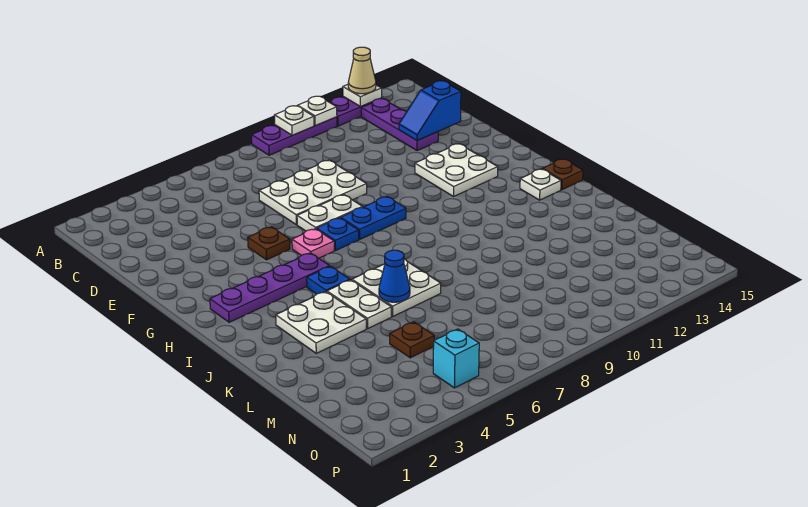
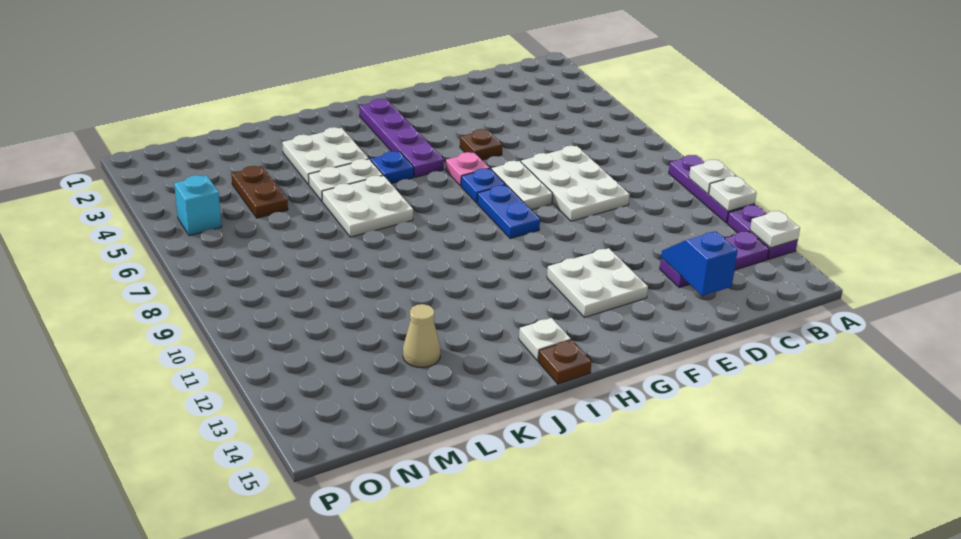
tan 1x1 cone [348,47,376,94] -> tan 1x1 cone moved to [403,304,440,367]
blue 1x1 cone [379,250,410,302] -> none
brown 1x1 plate [390,322,434,358] -> brown 1x2 plate [231,166,288,218]

